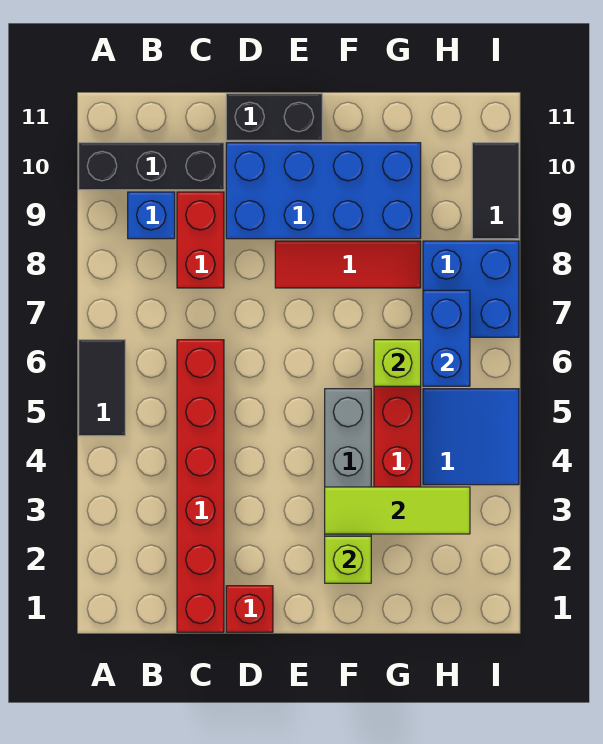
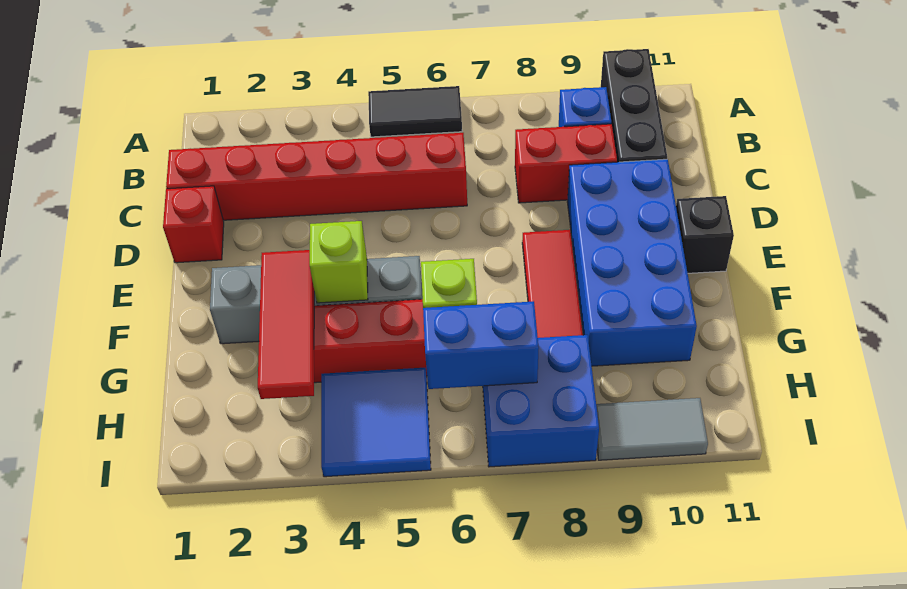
black 1x2 brick [226,94,322,140] -> black 1x1 brick [676,196,734,273]
lime 1x1 brick [325,536,371,583] -> lime 1x1 brick moved to [310,221,368,303]
lime 1x3 tile [325,487,470,534] -> red 1x3 tile [258,250,314,399]
black 1x2 tile [472,143,519,239] -> grey 1x2 tile [596,398,708,460]

